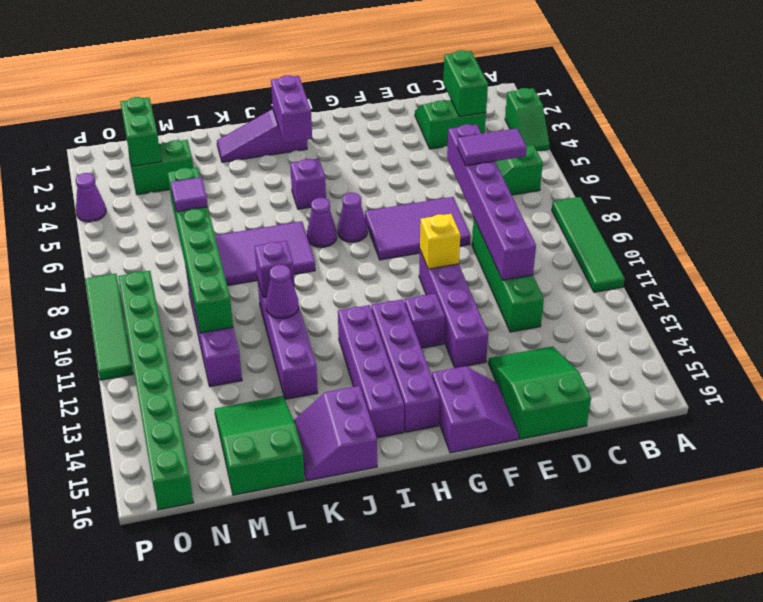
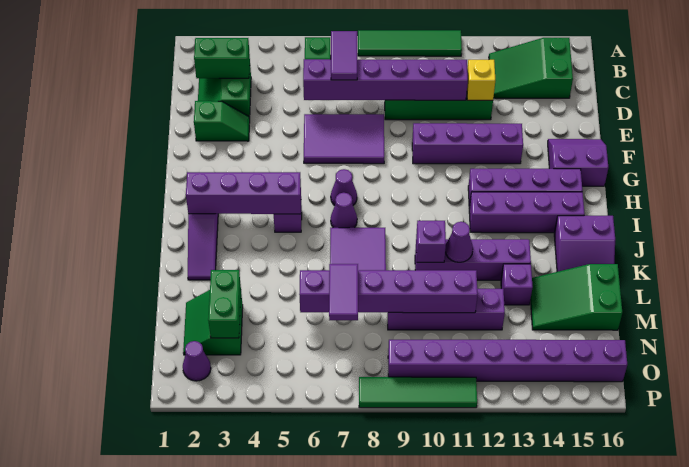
green 1x2 slope [505,88,550,151] -> green 1x2 slope moved to [194,101,250,141]
green 2x3 slope [488,346,591,439] -> green 2x3 slope moved to [489,38,573,98]
purple 2x3 tile [365,197,471,260] -> purple 2x3 tile turned to [304,114,384,164]
yellow 1x1 brick [420,214,460,269] -> yellow 1x1 brick moved to [467,60,495,100]
purple 1x1 brick [405,294,445,348] -> purple 1x1 brick moved to [501,264,533,305]
purple 1x2 brick [271,75,312,143] -> purple 1x4 brick [186,172,301,214]
green 1x6 brick [167,167,233,333] -> purple 1x6 brick [299,270,478,313]
purple 1x1 tile [171,177,208,212] -> purple 1x2 tile [329,264,358,320]
green 1x2 brick [121,97,161,166] -> green 1x2 brick turned to [208,270,241,338]
green 1x8 brick [118,271,194,510] -> purple 1x8 brick [388,340,627,382]
purple 1x1 cone [76,173,106,222] -> purple 1x1 cone moved to [183,341,211,381]

